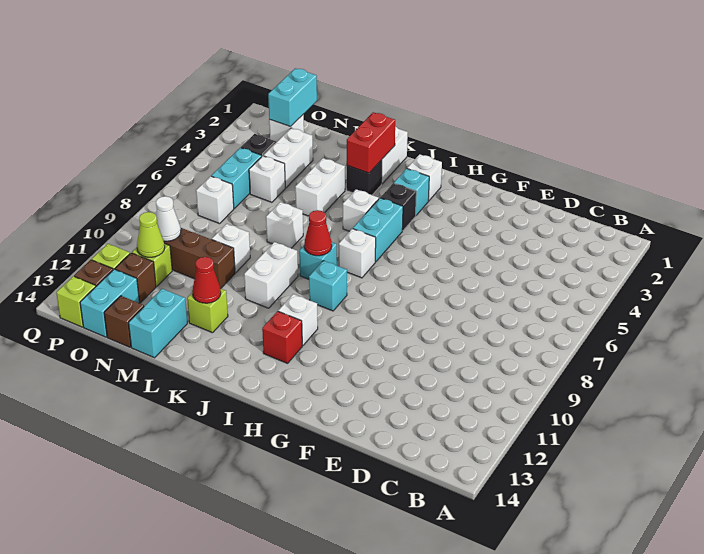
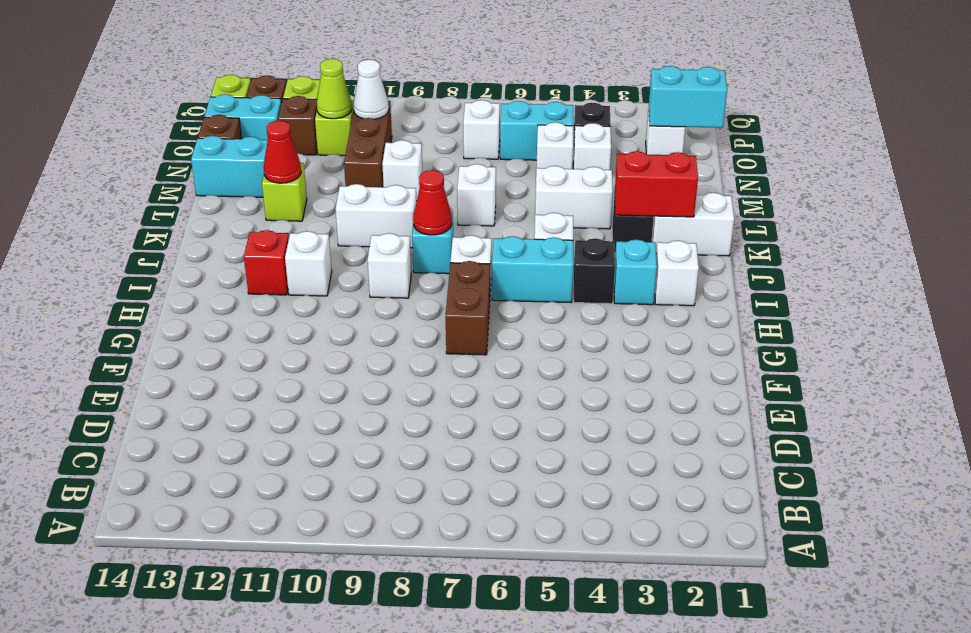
none -> brown 1x2 brick [446,261,490,355]
cyan 1x1 brick [309,261,347,311] -> white 1x1 brick [368,233,411,298]
white 1x2 brick [264,128,313,188] -> white 1x1 brick [573,123,611,170]

